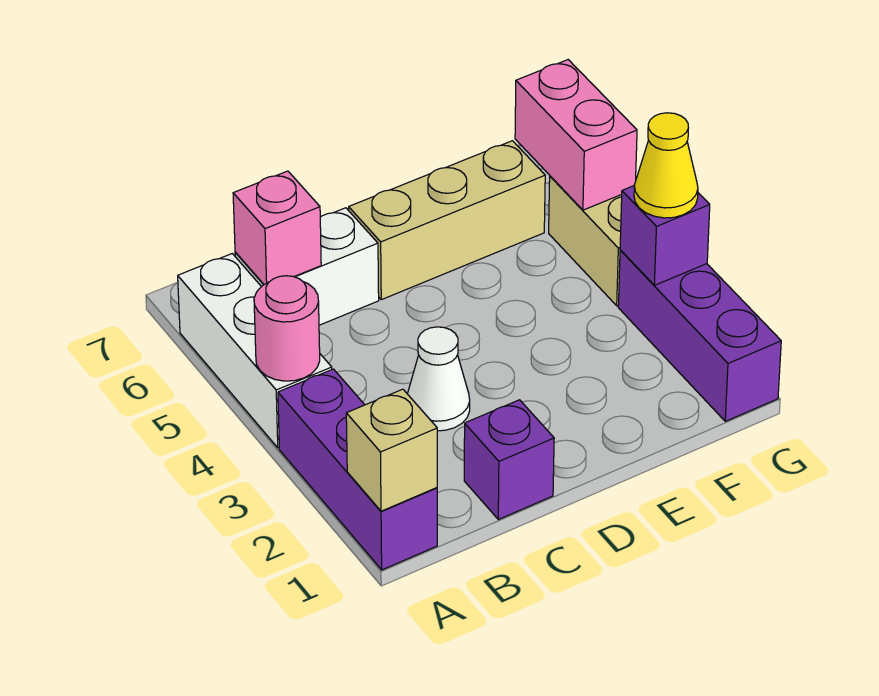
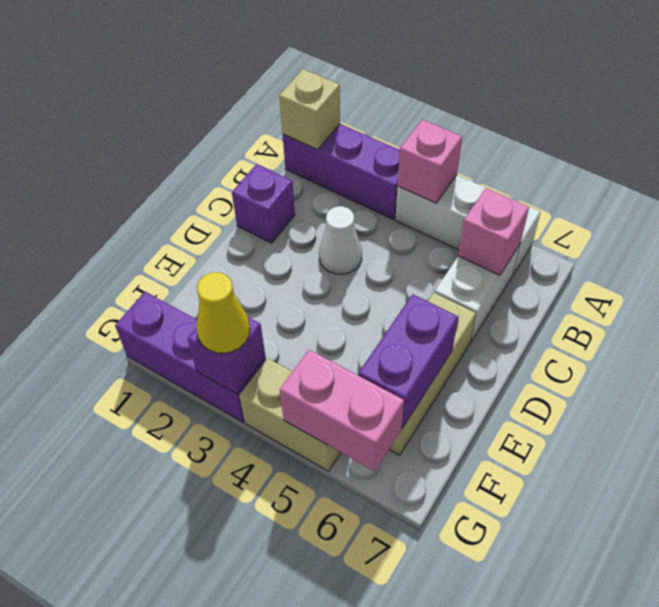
pink 1x1 round brick [254,276,320,381] -> pink 1x1 brick [398,120,462,203]
none -> purple 1x2 brick [358,294,458,428]

